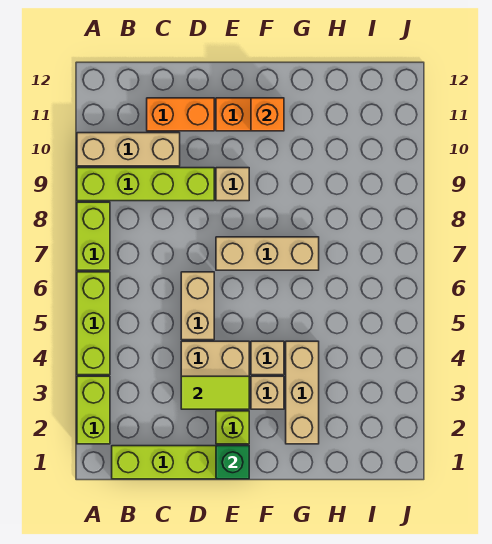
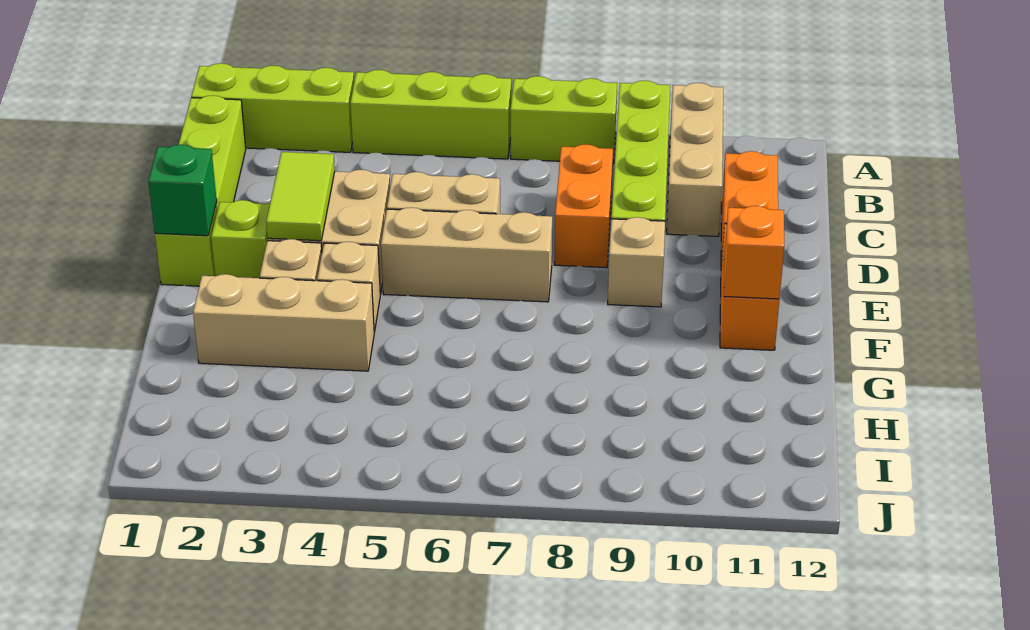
lime 1x2 brick [77,376,110,444] -> lime 1x3 brick [191,63,354,152]
none -> orange 1x2 brick [555,144,613,268]
tan 1x3 brick [216,237,319,270] -> tan 1x3 brick turned to [381,207,552,302]

